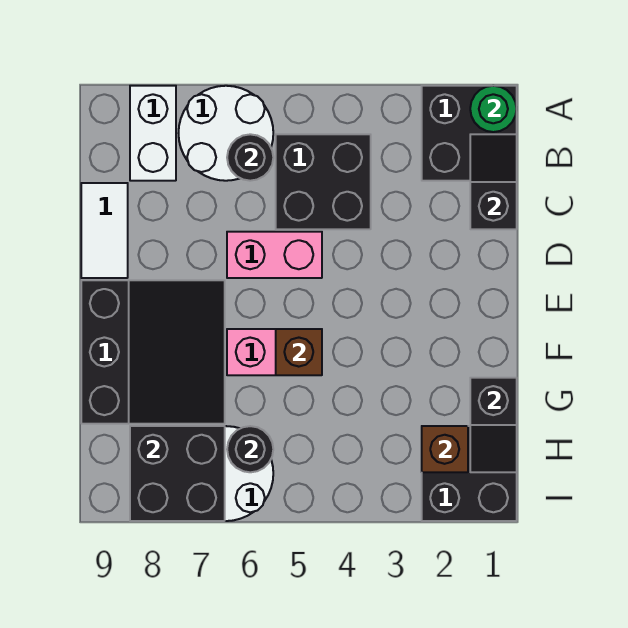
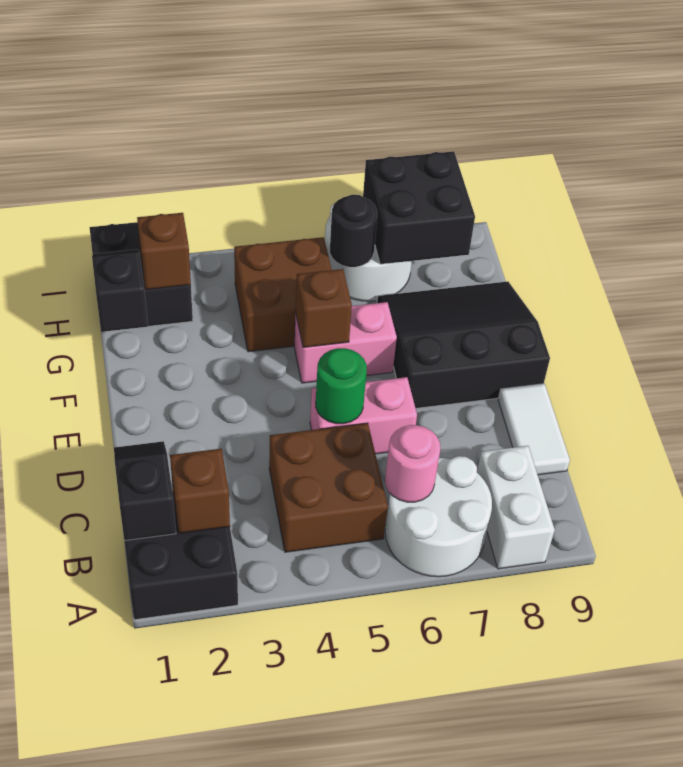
green 1x1 round brick [470,86,516,132] -> green 1x1 round brick moved to [316,348,367,424]
black 1x2 slope [470,134,517,229] -> black 1x2 slope turned to [114,441,176,541]
none -> brown 1x1 brick [170,449,230,533]
black 2x2 brick [276,134,371,229] -> brown 2x2 brick [269,423,388,552]
black 1x1 round brick [227,134,273,181] -> pink 1x1 round brick [385,425,440,502]
black 3x3 slope [81,280,225,424] -> black 3x3 slope turned to [377,282,550,408]
none -> brown 2x2 brick [234,237,332,352]

